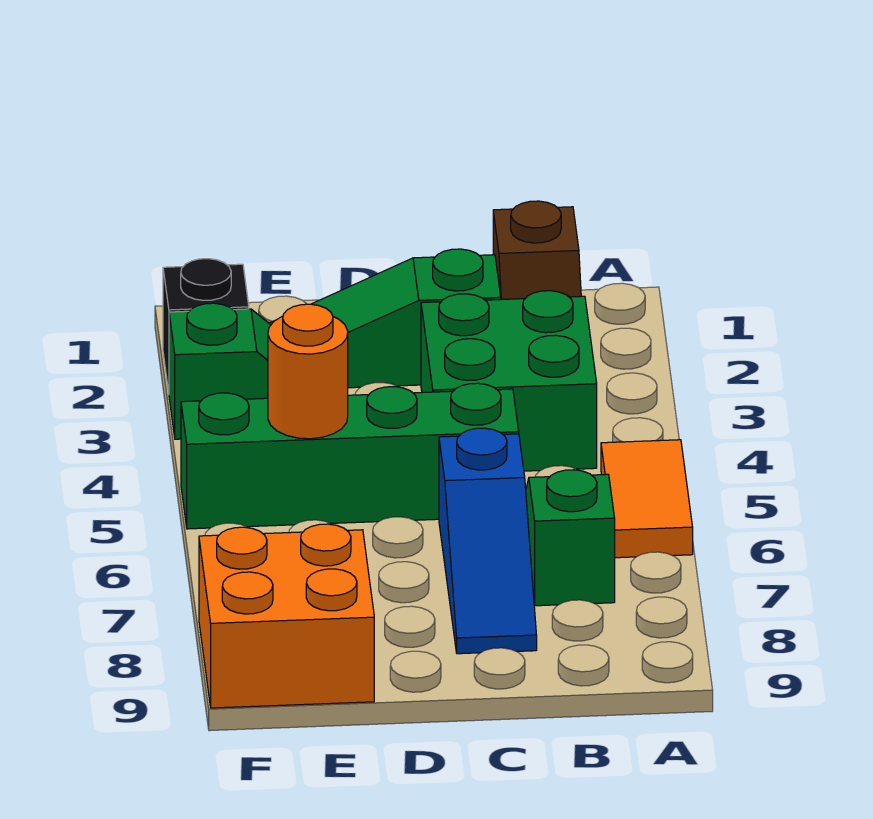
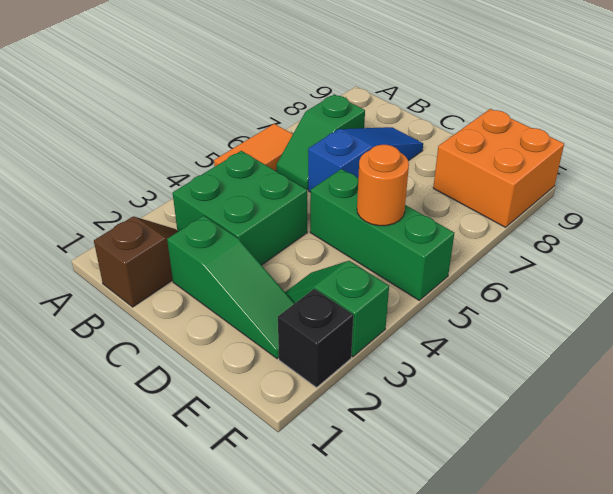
green 1x4 brick [181,383,519,529] -> green 1x3 brick [310,169,454,300]

